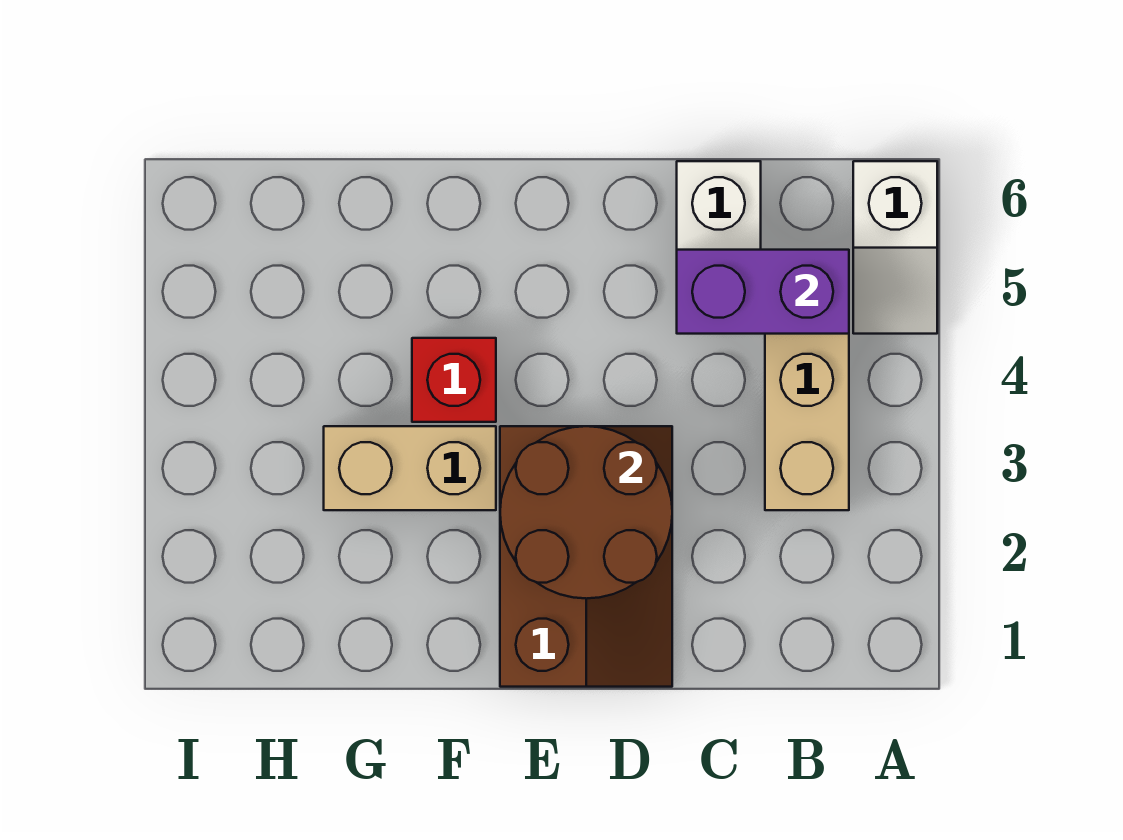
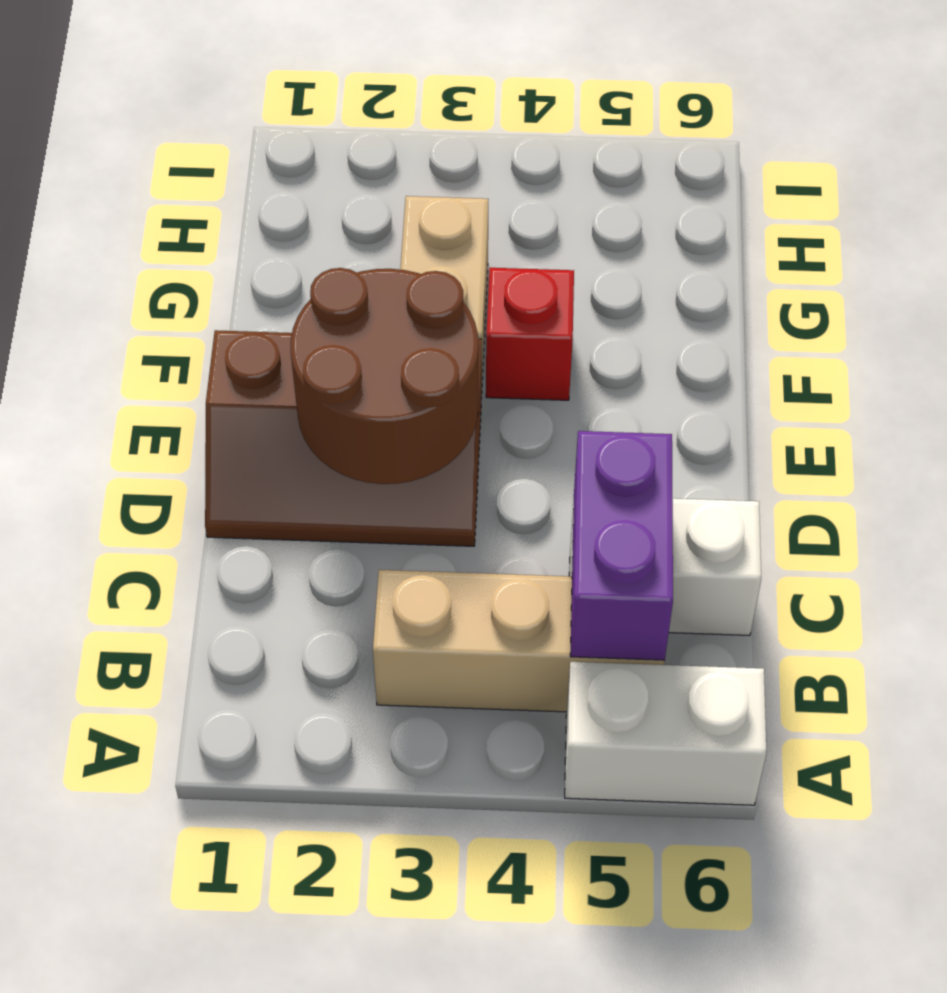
white 1x2 slope [853,161,937,334] -> white 1x2 brick [565,662,766,805]

